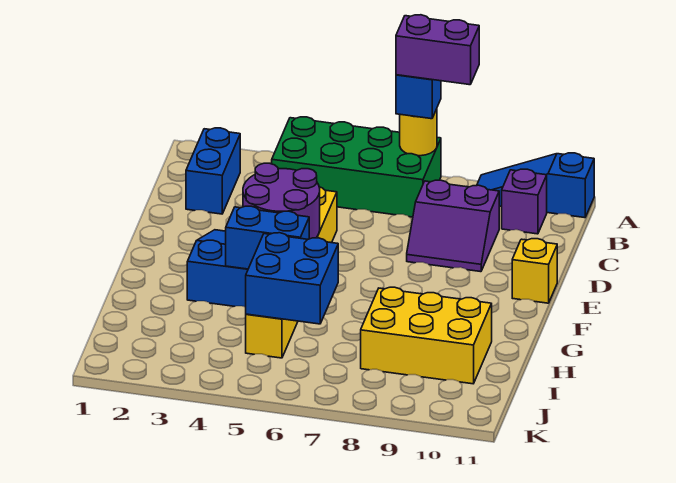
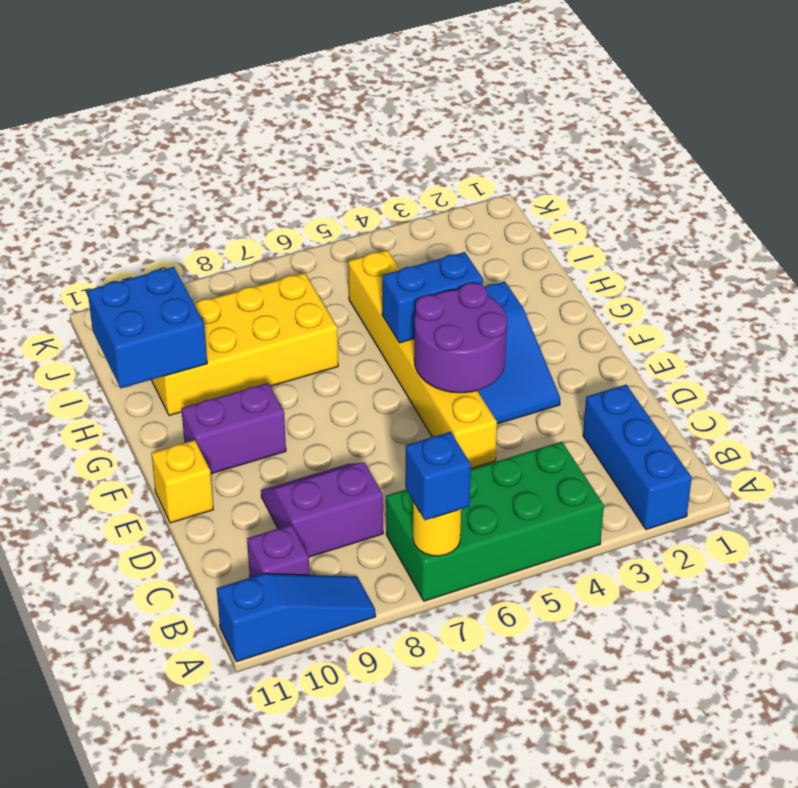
purple 1x2 brick [396,15,479,85] -> purple 1x2 brick moved to [181,383,286,474]
blue 1x2 brick [186,128,240,214] -> blue 1x3 brick [583,385,692,530]
blue 2x2 brick [246,233,338,324] -> blue 2x2 brick moved to [88,267,207,388]
yellow 2x3 brick [361,287,492,384] -> yellow 2x4 brick [152,273,338,416]

